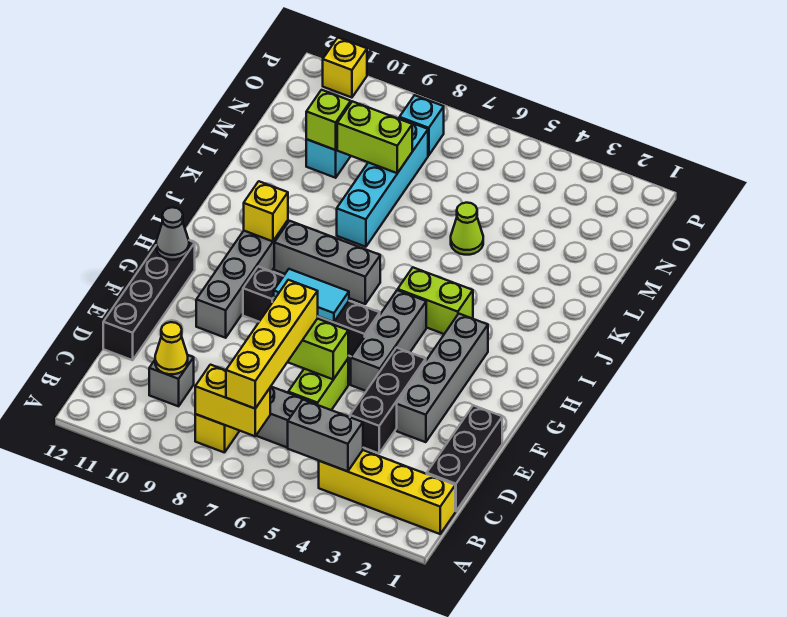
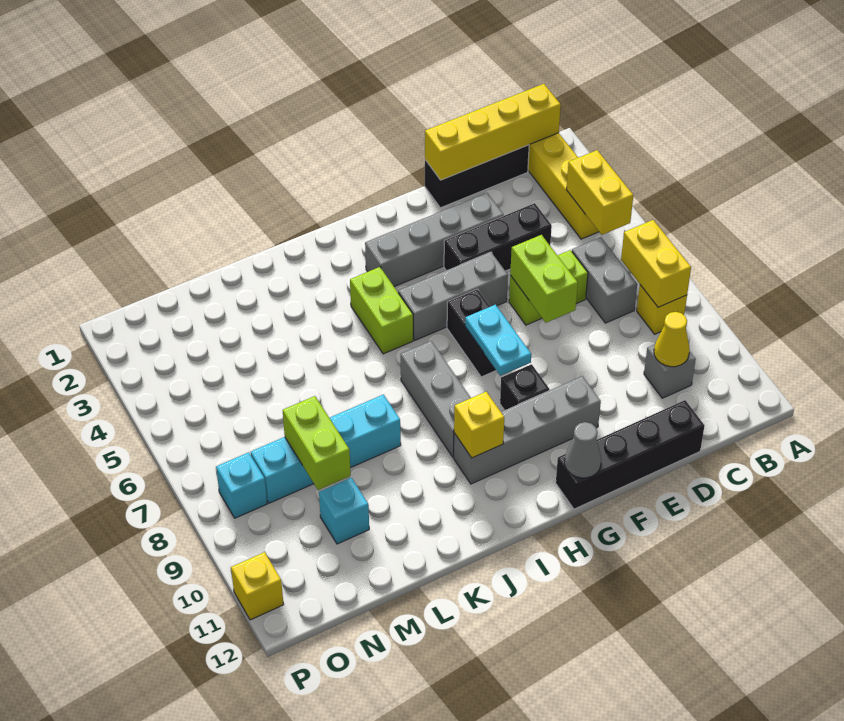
grey 1x2 brick [288,400,363,471] -> yellow 1x2 brick [566,150,633,235]
yellow 1x4 brick [226,280,318,408] -> yellow 1x4 brick moved to [425,84,561,180]
cyan 1x2 tile [274,269,349,322] -> cyan 1x2 plate [465,305,531,376]
lime 1x1 cone [451,203,483,255] -> none
lime 1x1 brick [306,90,351,150] -> none

